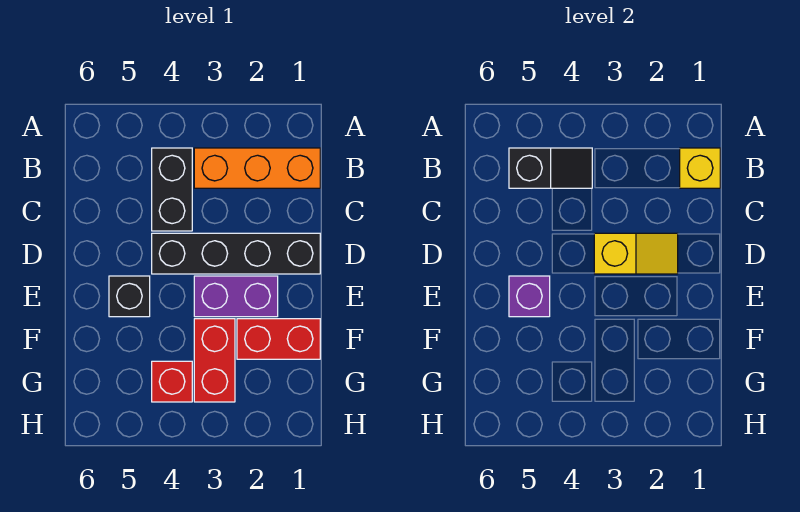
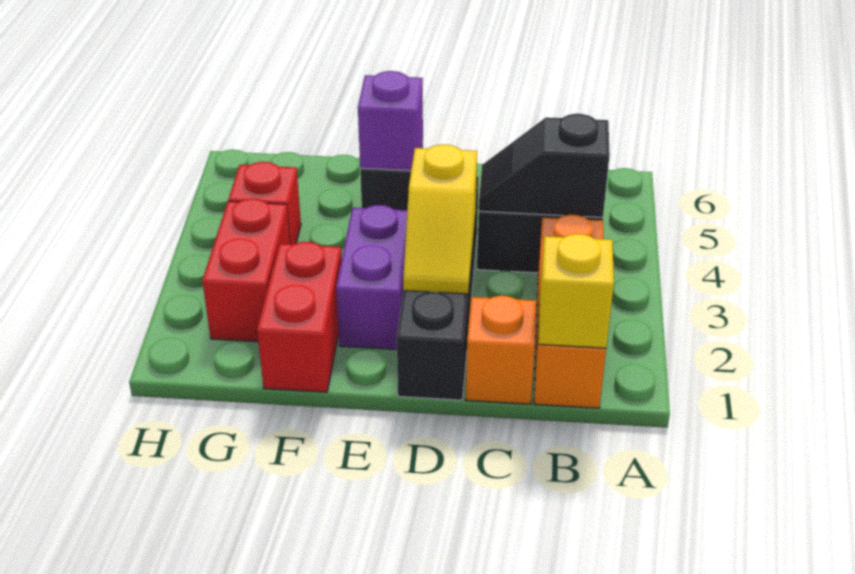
black 1x2 slope [509,148,592,188] -> black 1x2 slope turned to [479,114,610,217]
none -> orange 1x1 brick [466,296,536,404]
red 1x2 brick [194,319,235,402] -> red 1x2 brick turned to [202,199,290,342]

